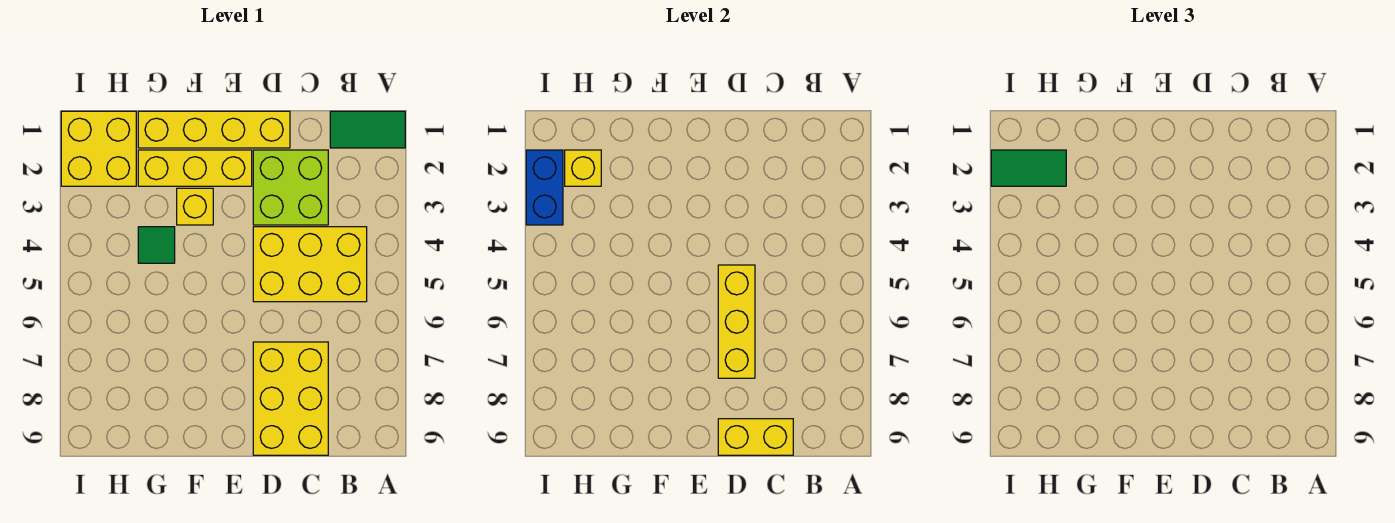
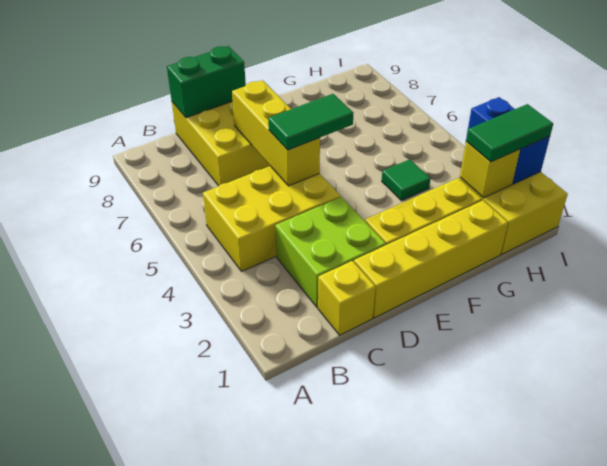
green 1x2 tile [330,111,405,148] -> green 1x2 tile moved to [268,94,353,150]
yellow 1x2 brick [718,419,793,455] -> green 1x2 brick [167,46,246,118]
yellow 1x1 brick [177,188,213,225] -> yellow 1x1 brick moved to [318,261,375,335]

